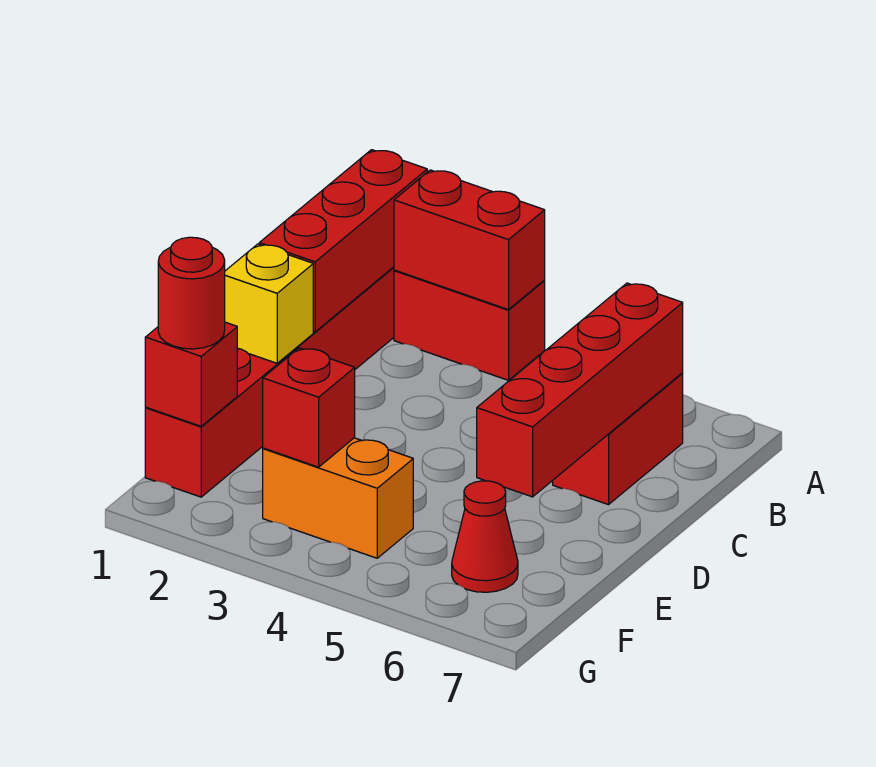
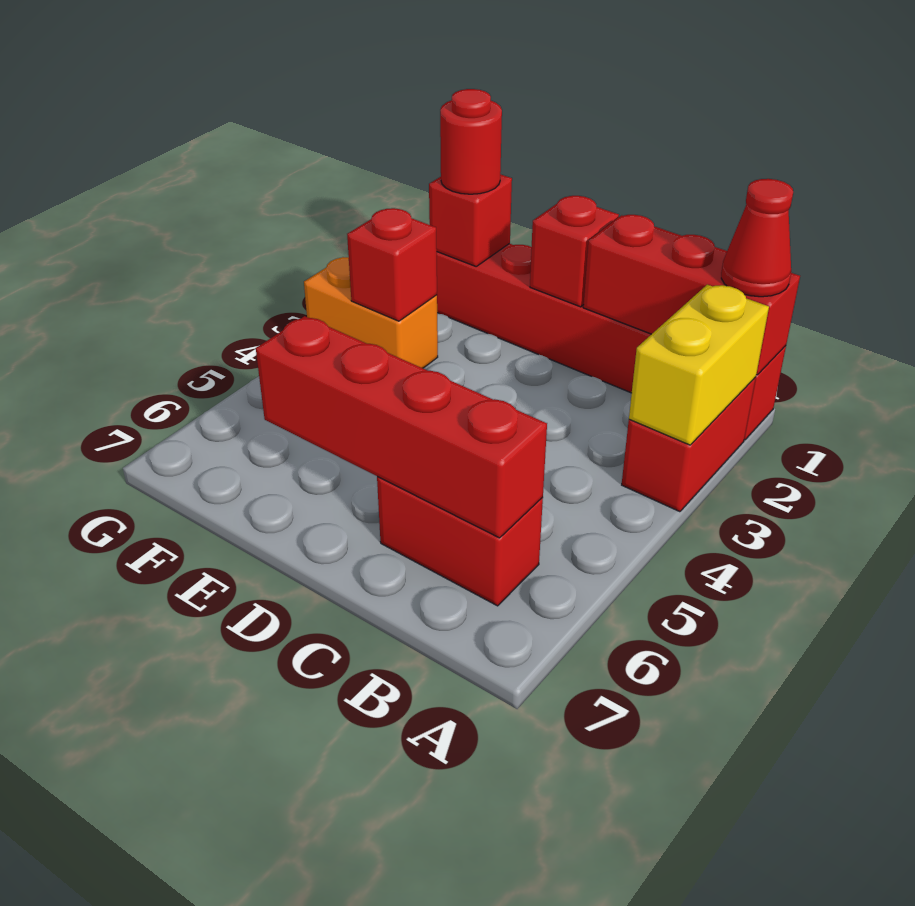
red 1x2 brick [394,170,545,310] -> yellow 1x2 brick [629,285,769,445]
yellow 1x1 brick [225,244,313,363] -> red 1x1 brick [530,196,619,307]
orange 1x2 brick [263,438,413,558] -> orange 1x2 brick turned to [304,257,438,368]
red 1x1 cone [452,481,518,592] -> red 1x1 cone moved to [721,179,793,297]

